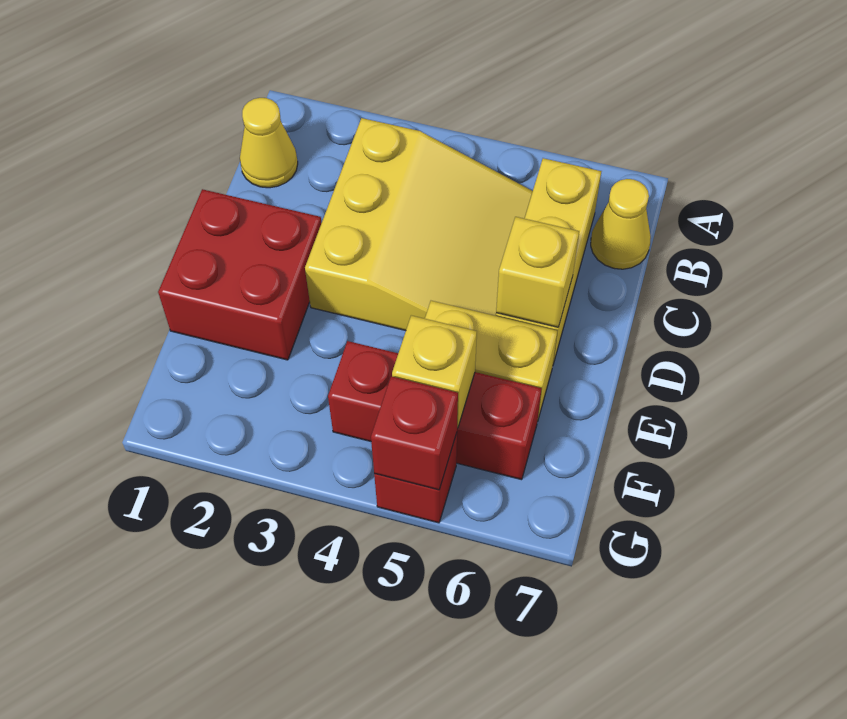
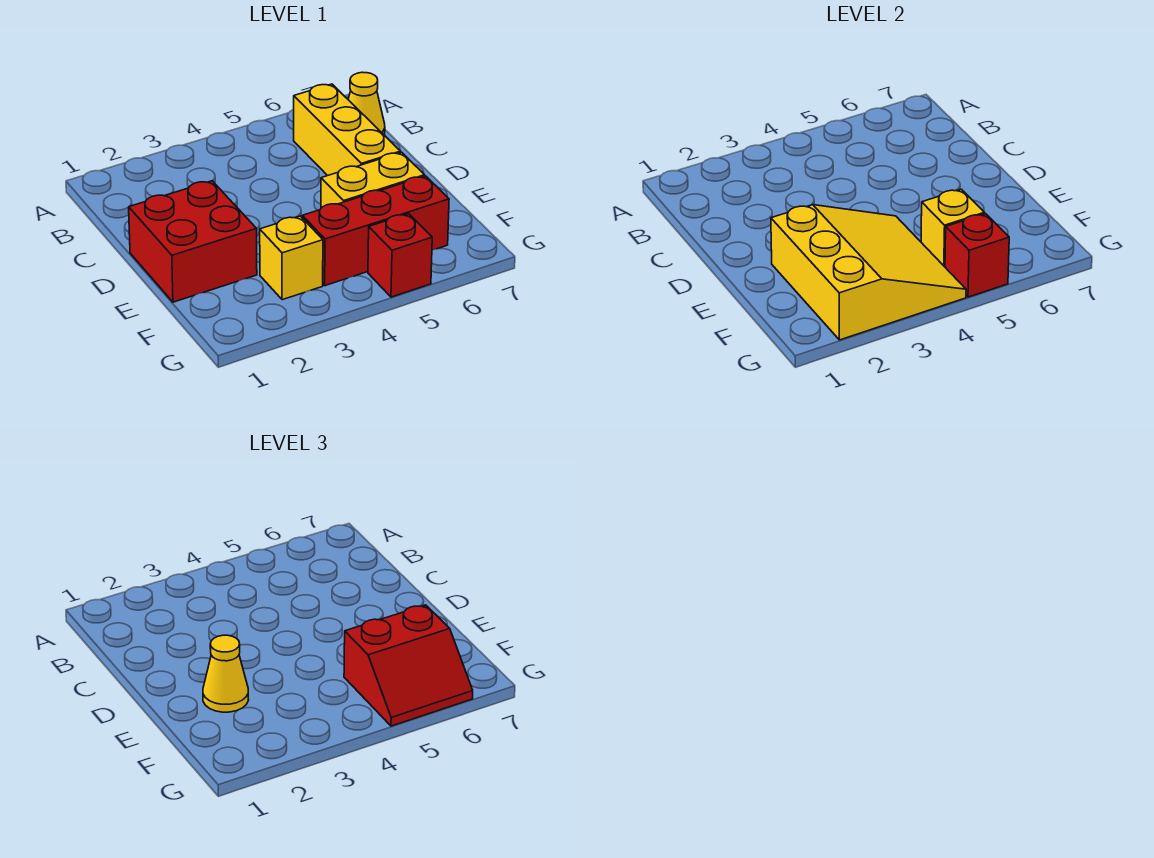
yellow 1x1 cone [240,98,298,188] -> yellow 1x1 cone moved to [203,635,248,712]
yellow 3x3 slope [305,118,533,331] -> yellow 3x3 slope moved to [771,205,966,340]
yellow 1x1 brick [496,217,579,327] -> yellow 1x1 brick moved to [260,216,323,300]
none -> red 2x2 slope [344,605,473,726]

